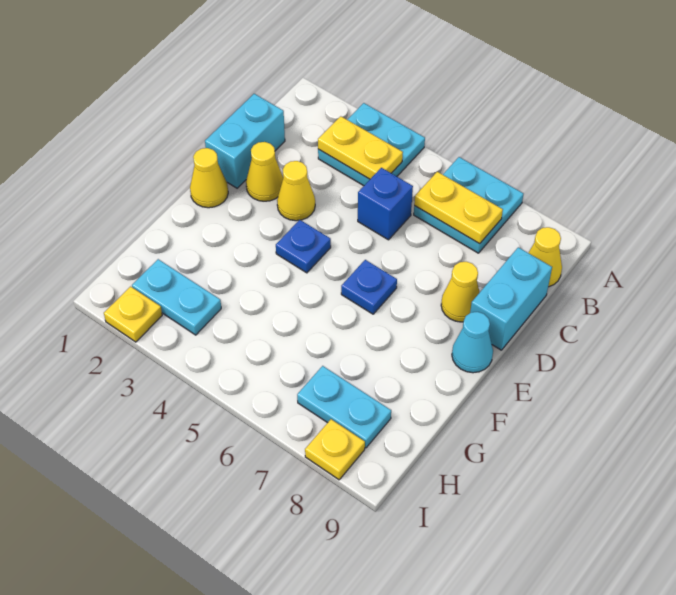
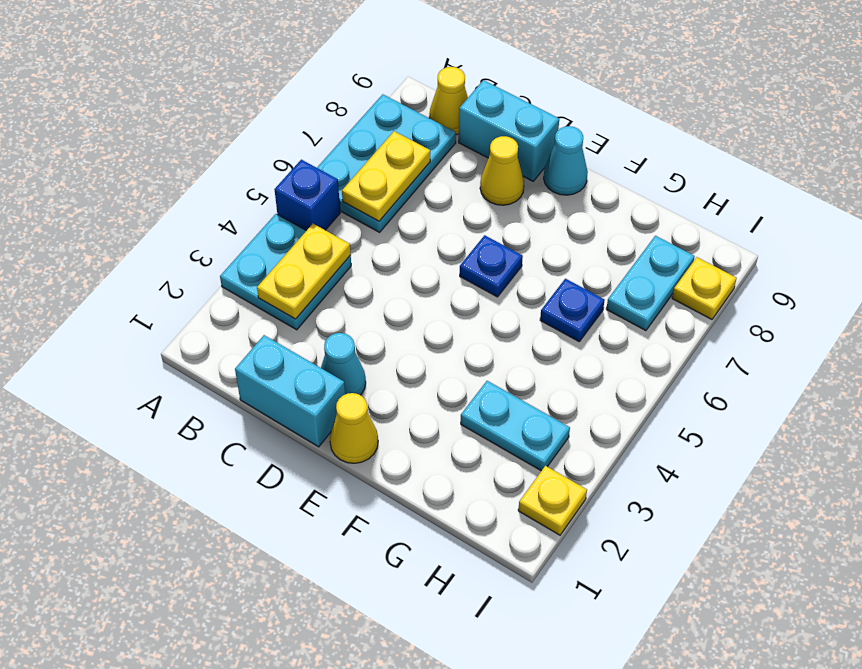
cyan 2x2 plate [414,157,523,253] -> cyan 2x3 plate [317,94,456,232]
blue 1x1 brick [358,168,413,240] -> blue 1x1 brick moved to [274,160,340,231]
yellow 1x1 cone [246,142,283,201] -> cyan 1x1 cone [321,333,366,395]
yellow 1x1 cone [277,161,315,221] -> none
blue 1x1 plate [276,220,331,273] -> blue 1x1 plate moved to [540,279,605,341]
cyan 1x2 plate [132,259,221,335] -> cyan 1x2 plate turned to [461,381,570,471]

